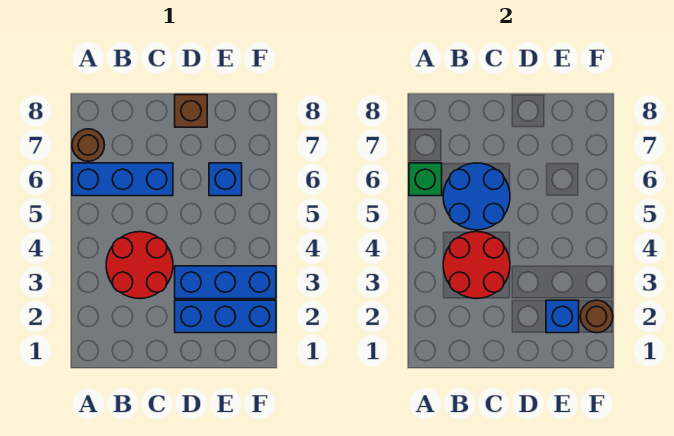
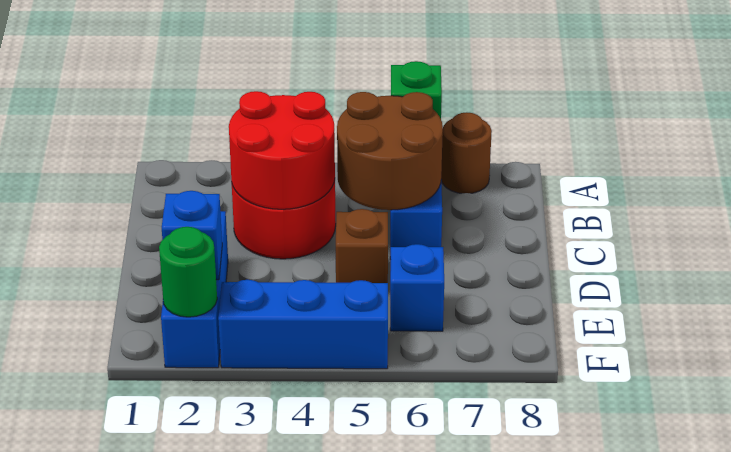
blue 2x2 round brick [443,163,510,230] -> brown 2x2 round brick [337,92,443,210]
blue 1x3 brick [175,266,276,299] -> blue 1x3 brick turned to [218,280,388,369]
brown 1x1 brick [175,95,207,127] -> brown 1x1 brick moved to [336,209,388,283]
brown 1x1 round brick [580,300,613,333] -> green 1x1 round brick [159,227,217,317]

